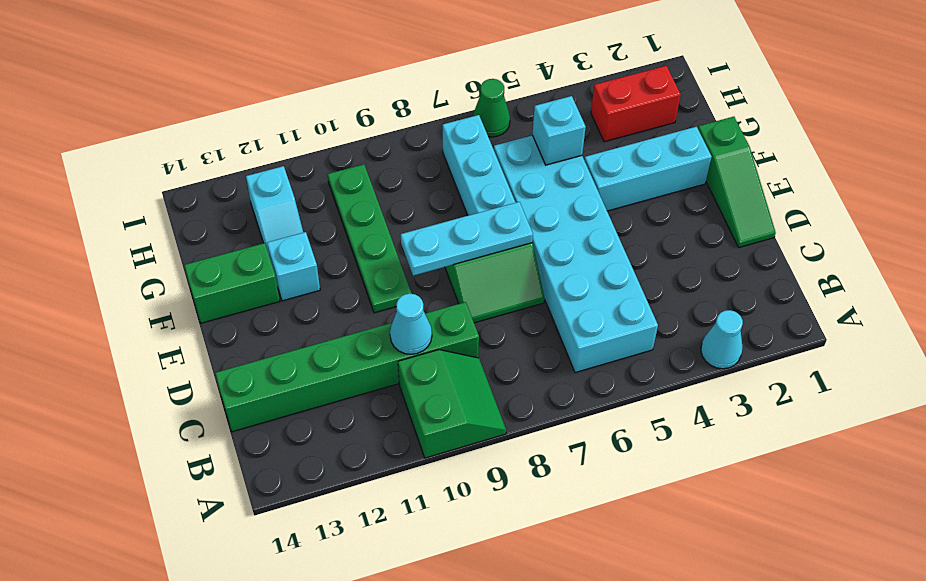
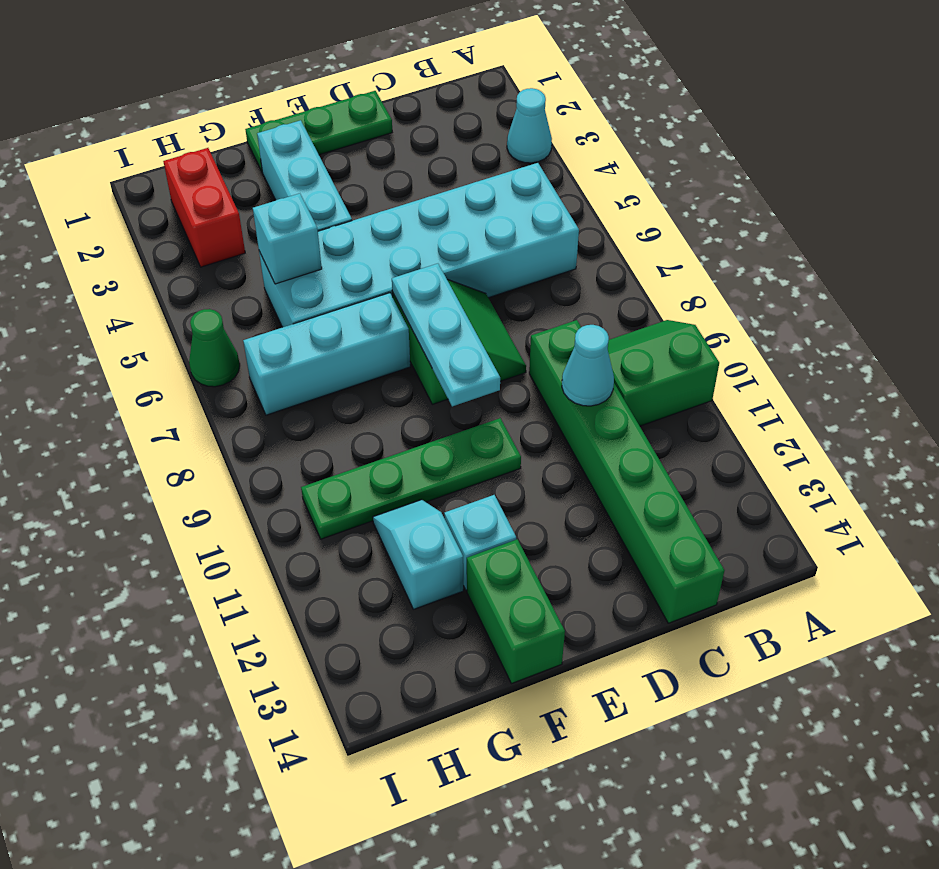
green 1x3 slope [698,117,776,248] -> green 1x3 plate [245,91,392,171]
cyan 1x2 slope [246,166,303,254] -> cyan 1x2 slope turned to [373,500,463,609]

